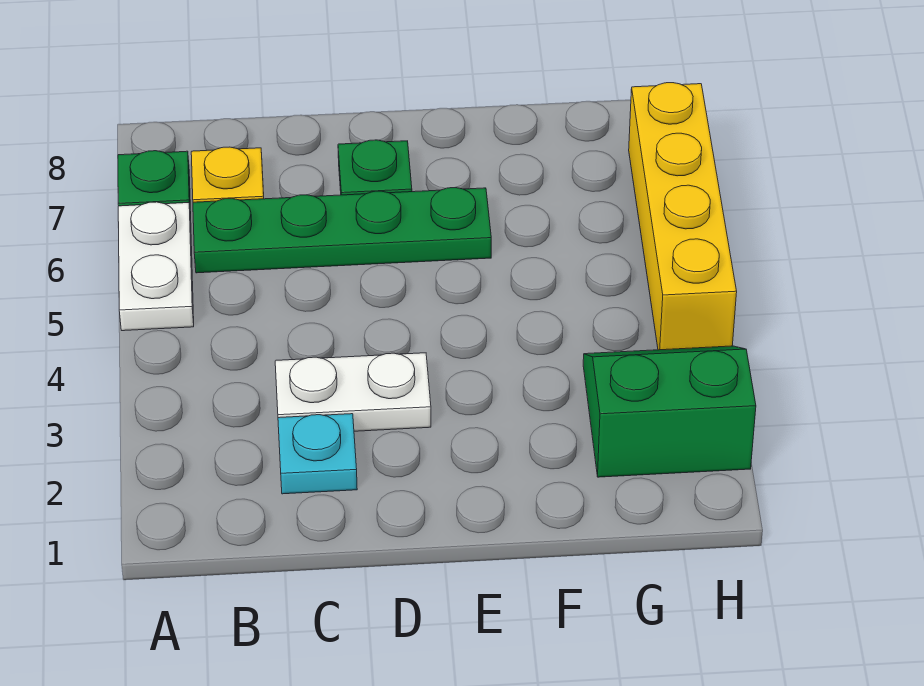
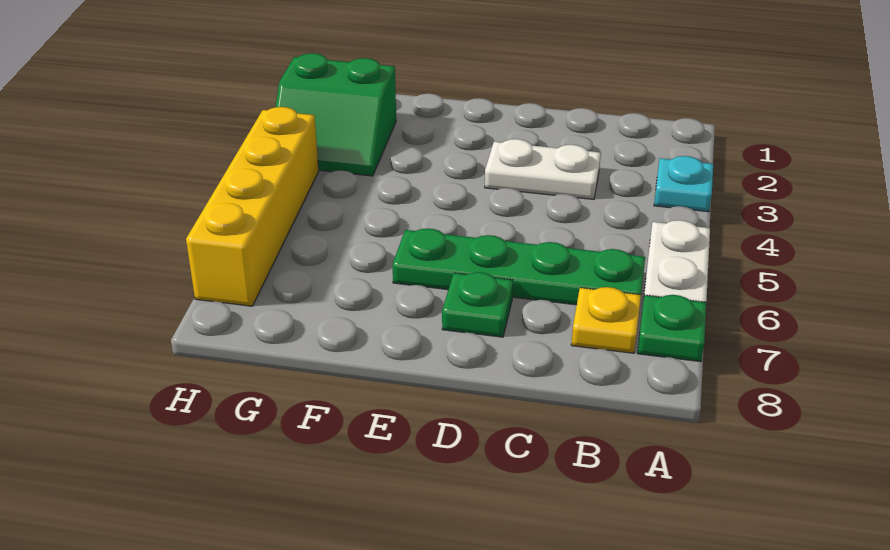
cyan 1x1 plate [278,414,357,494] -> cyan 1x1 plate moved to [654,156,713,212]

